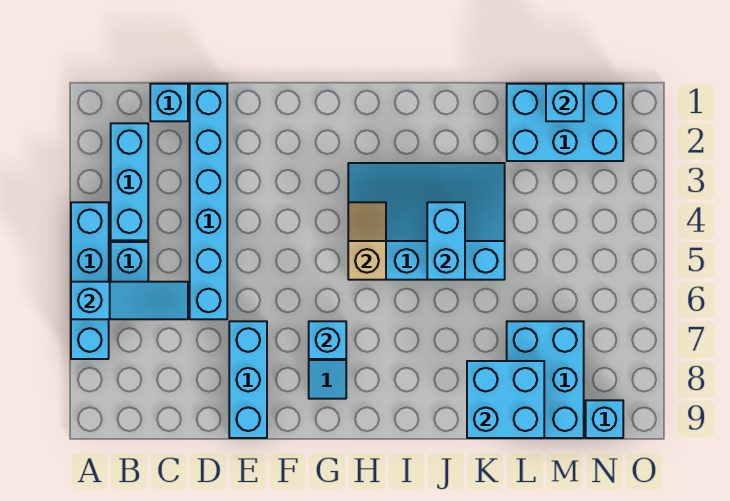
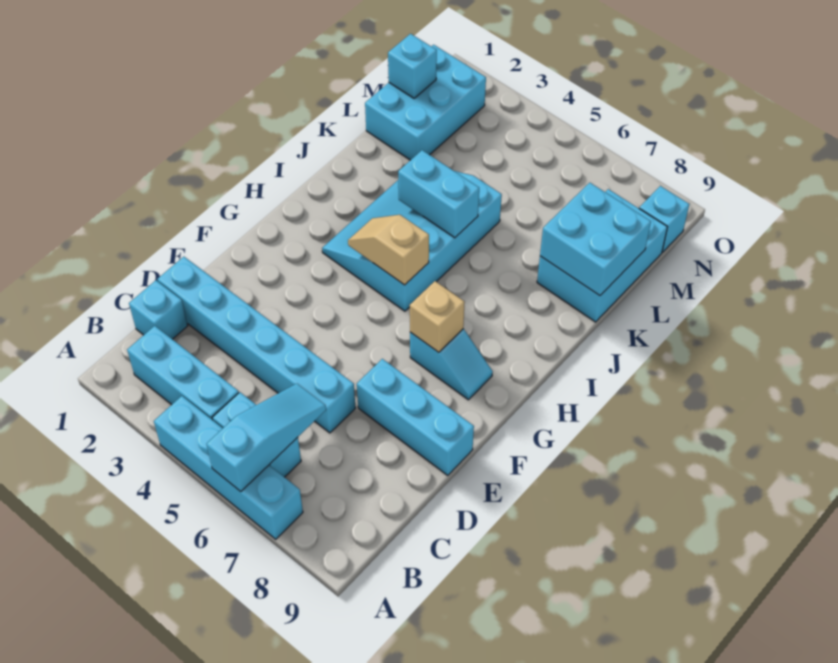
cyan 1x1 brick [309,321,346,359] -> tan 1x1 brick [410,281,465,352]
cyan 2x3 brick [507,321,584,438] -> cyan 2x3 brick turned to [537,189,667,322]

